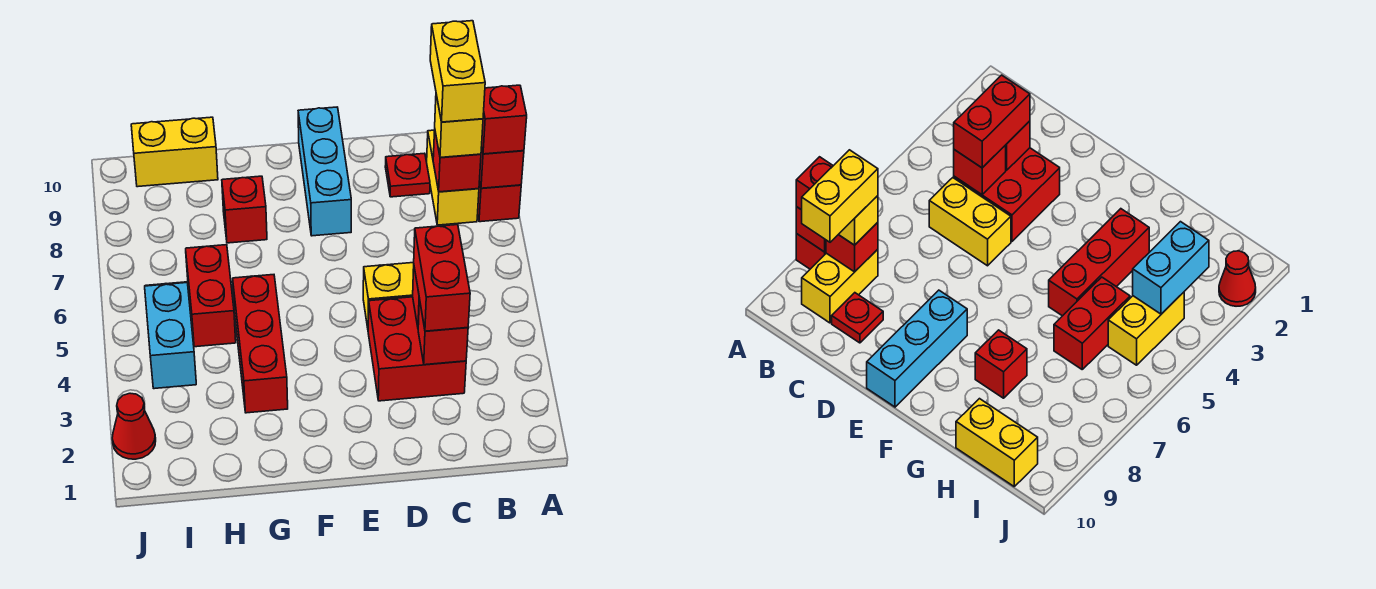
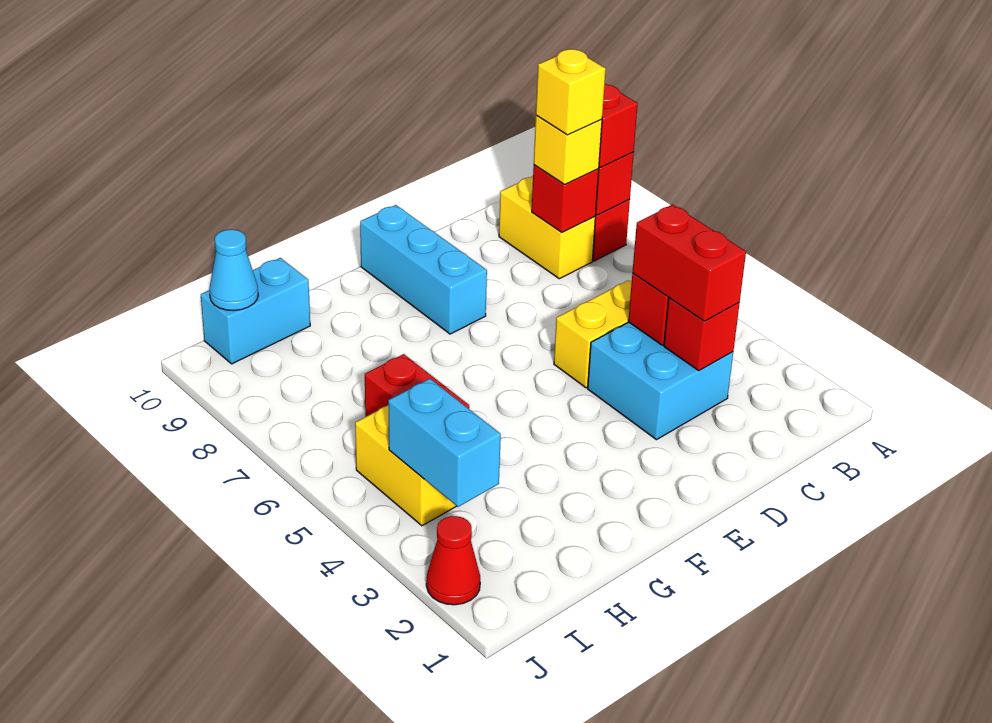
yellow 1x2 brick [430,21,485,122] -> yellow 1x1 brick [536,49,606,135]
red 2x2 brick [368,297,466,401] -> cyan 2x2 brick [588,322,733,440]
red 1x1 plate [385,153,430,197] -> none
red 1x3 brick [233,275,288,413] -> none
red 1x1 brick [222,176,267,243] -> none
yellow 1x2 brick [131,117,218,187] -> cyan 1x2 brick [201,258,310,364]
none -> cyan 1x1 cone [209,229,258,311]

